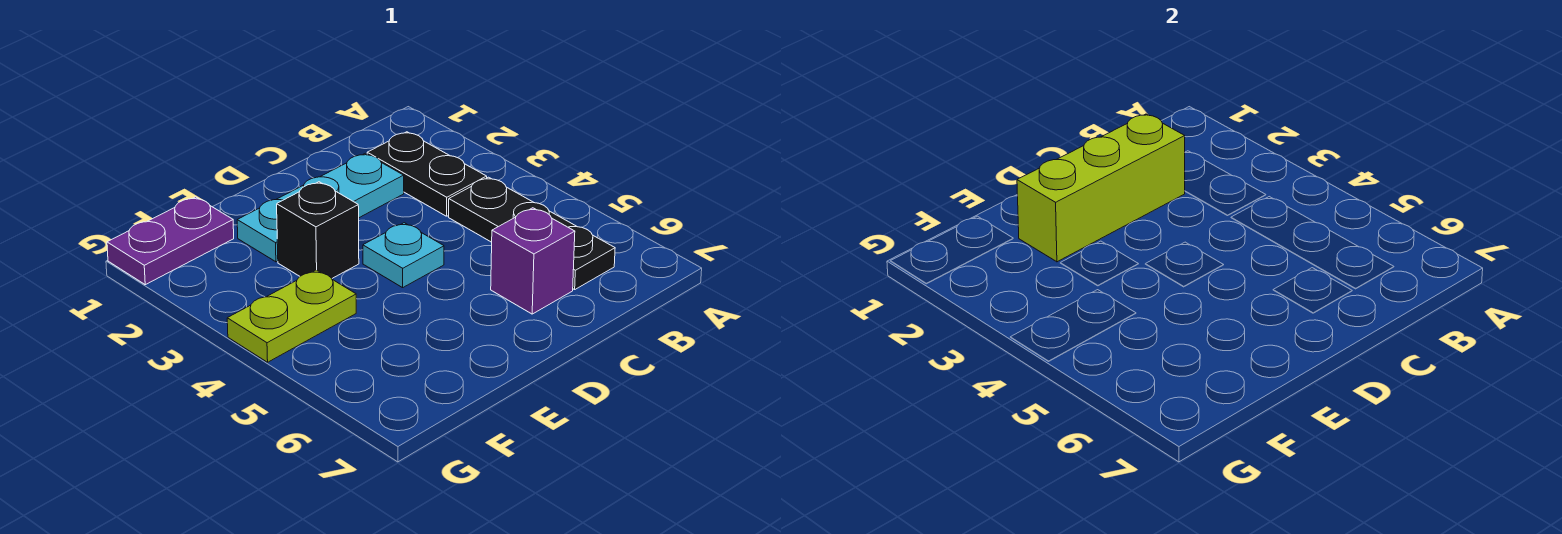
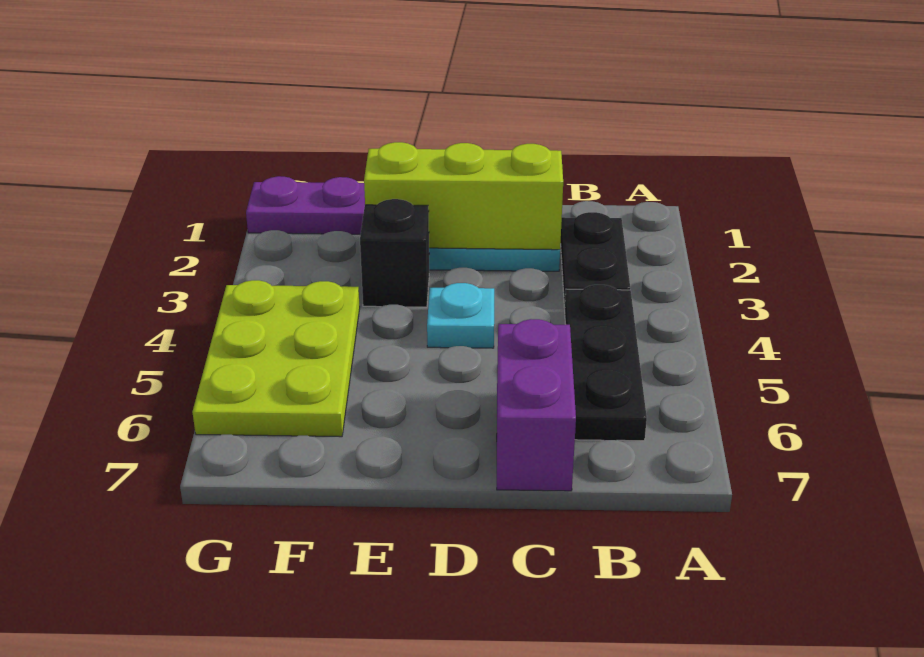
purple 1x1 brick [491,208,575,314] -> purple 1x2 brick [497,319,576,491]
lime 1x2 plate [227,270,356,362] -> lime 2x3 plate [192,280,360,437]

